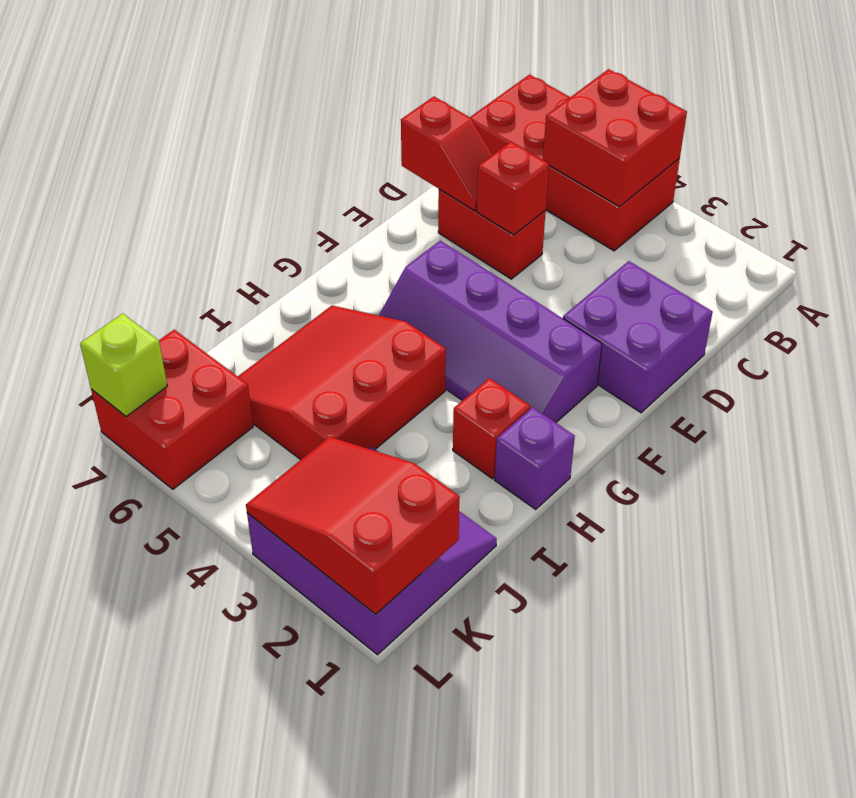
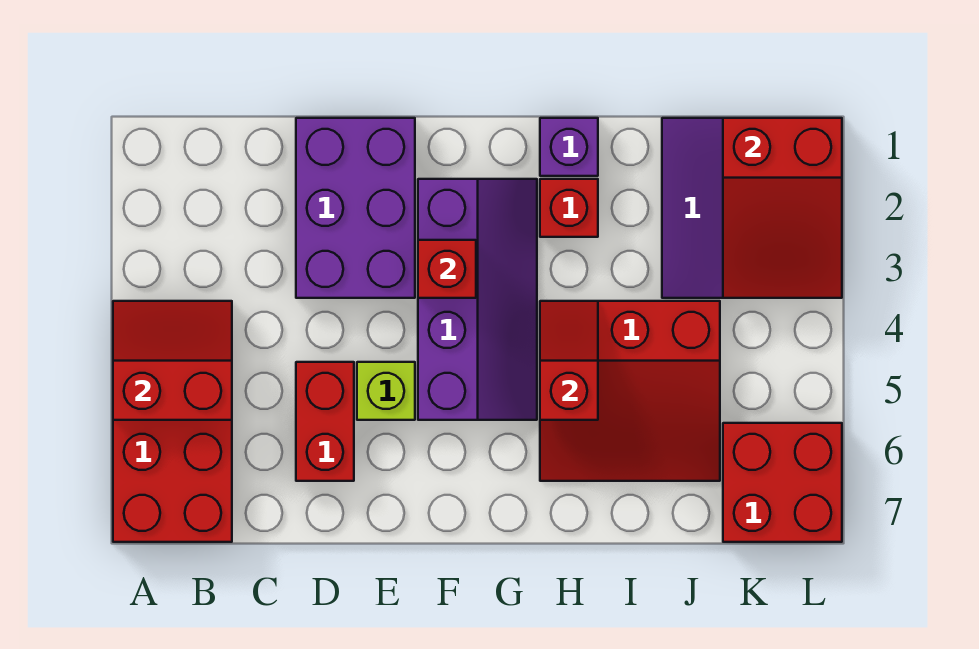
red 2x2 brick [543,69,687,207] -> red 2x2 slope [113,301,232,420]
purple 2x2 brick [563,261,713,413] -> purple 2x3 brick [296,118,415,298]
red 1x1 brick [477,142,549,235] -> red 1x1 brick moved to [418,240,476,298]
red 1x2 slope [401,97,493,211] -> red 1x2 slope moved to [540,301,598,420]
lime 1x1 brick [80,313,167,417] -> lime 1x1 brick moved to [357,362,415,420]

